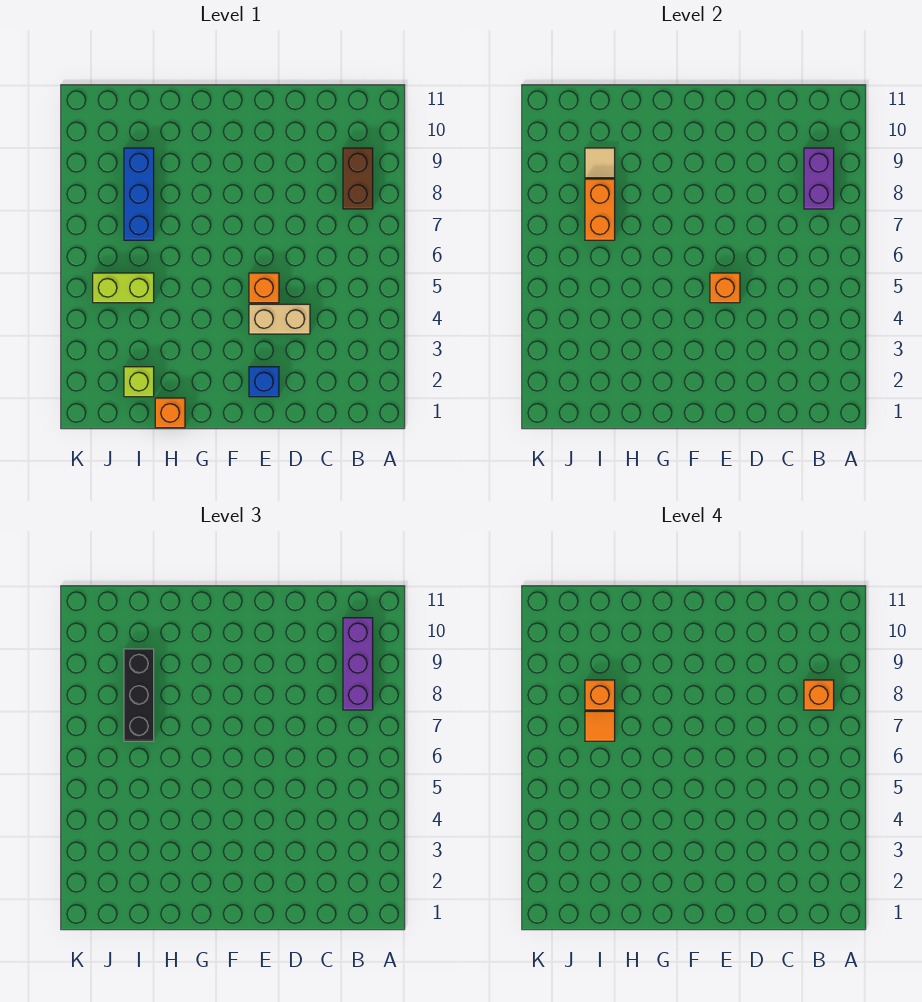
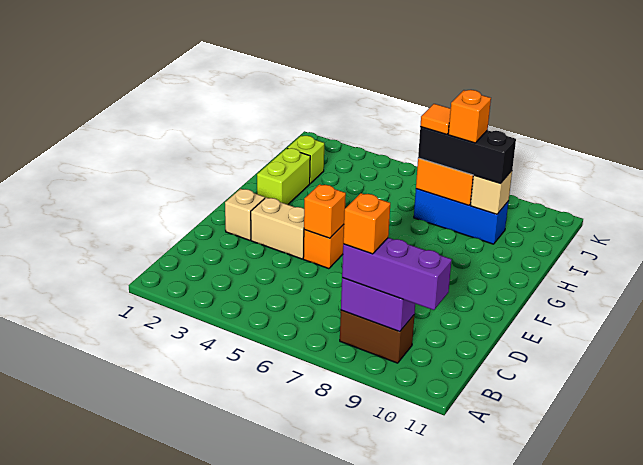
tan 1x2 brick [249,304,310,334] -> tan 1x2 brick turned to [251,197,304,259]
blue 1x1 brick [249,367,279,397] -> tan 1x1 brick [225,189,265,240]
orange 1x1 brick [155,398,185,428] -> none
lime 1x2 brick [93,273,154,303] -> lime 1x2 brick moved to [257,148,310,205]
tan 1x1 tile [585,148,615,178] -> tan 1x1 brick [470,171,512,214]

